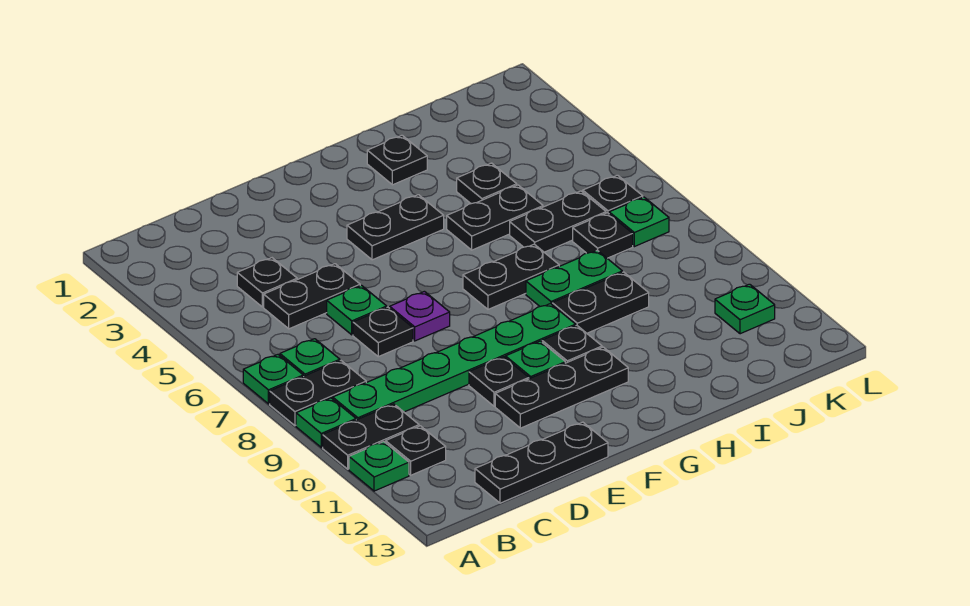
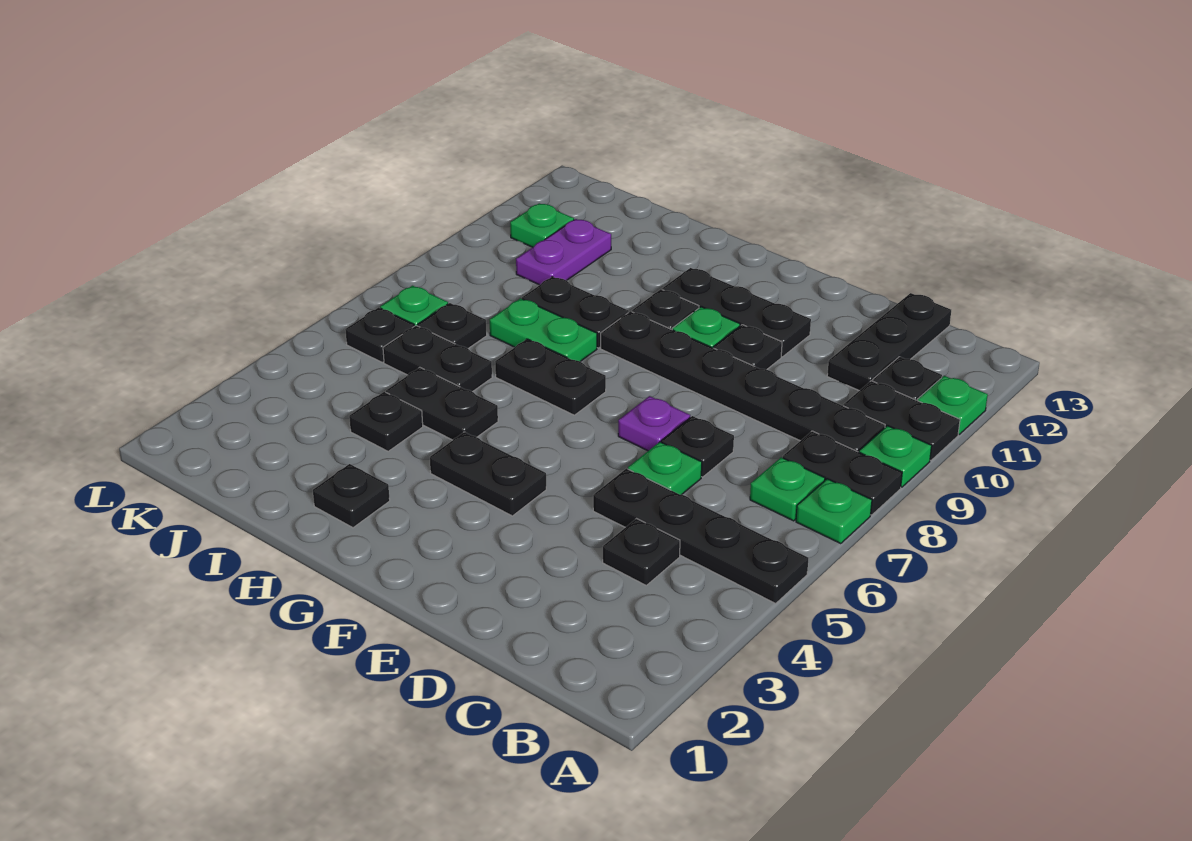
green 1x6 plate [333,304,576,420] -> black 1x6 plate [601,311,885,452]
black 1x2 plate [264,264,360,329] -> black 1x4 plate [593,469,808,603]
black 1x3 plate [475,422,608,503] -> black 1x3 plate turned to [827,293,951,391]
none -> purple 1x2 plate [516,219,611,285]

